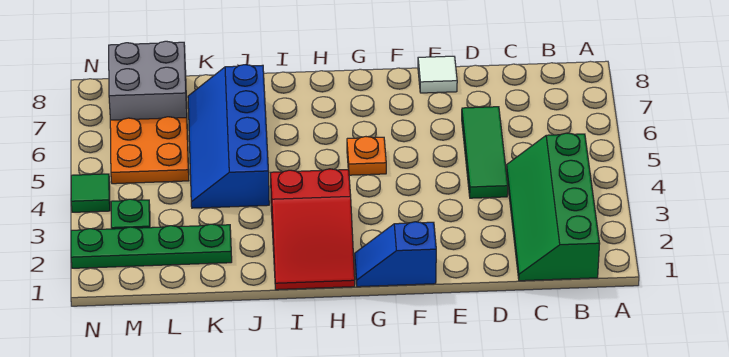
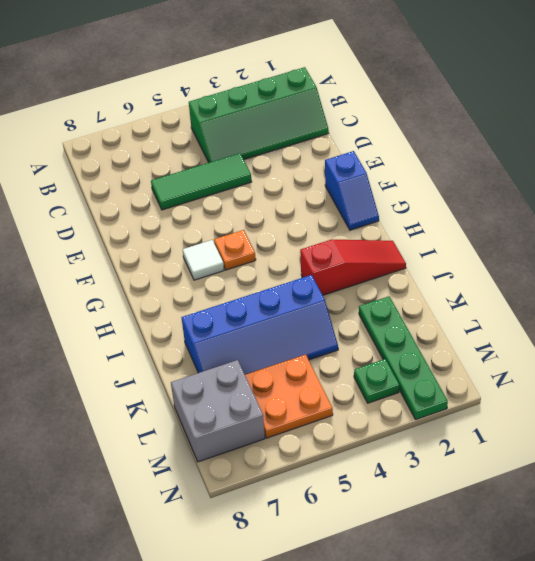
white 1x1 tile [418,56,457,93] -> white 1x1 tile moved to [183,240,224,280]
red 2x3 slope [271,169,355,290] -> red 1x3 slope [300,240,406,295]
green 1x1 tile [71,174,110,212] -> none

